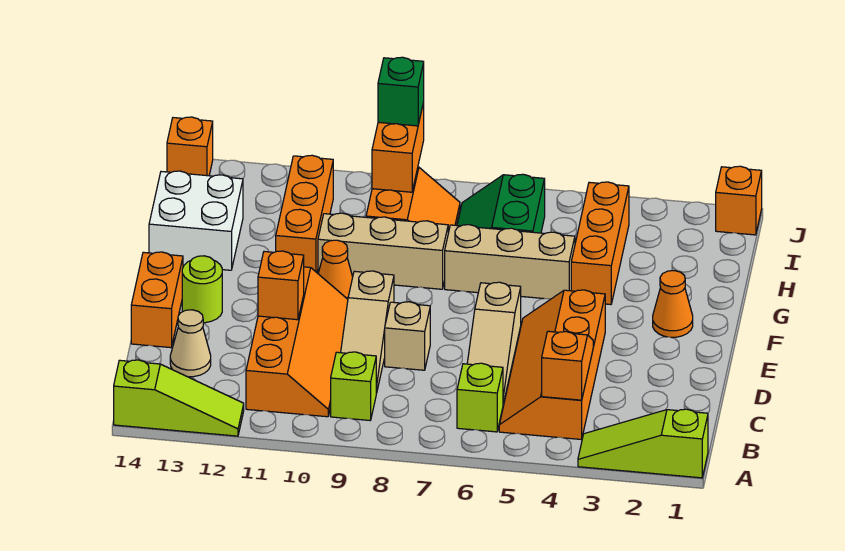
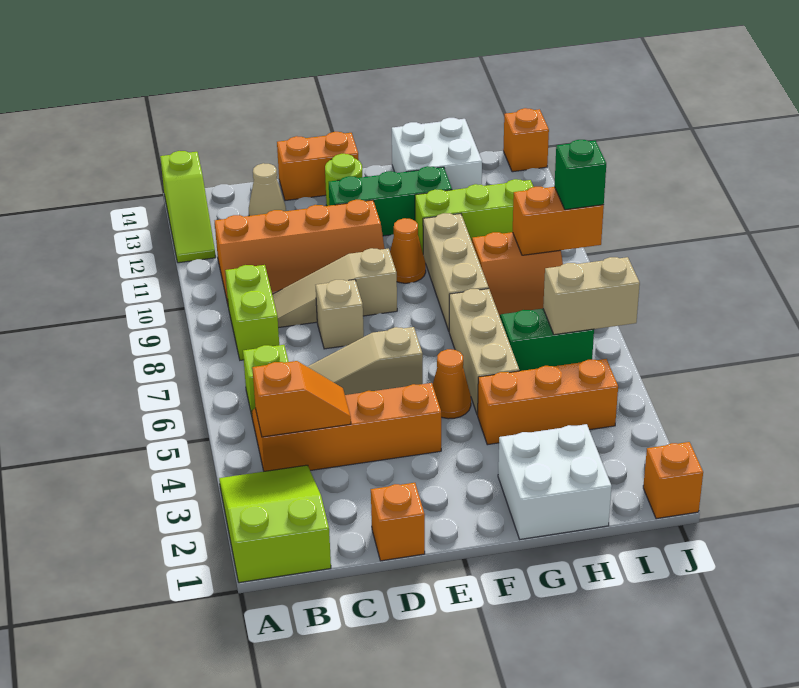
lime 1x3 slope [578,409,708,478] -> lime 2x3 slope [219,465,331,583]
lime 1x1 brick [331,352,376,420] -> lime 1x2 brick [225,265,279,360]
orange 1x1 brick [258,251,304,320] -> orange 1x1 brick moved to [371,483,425,561]
none -> green 1x3 brick [329,166,452,236]
orange 1x1 cone [653,271,693,337] -> orange 1x1 cone moved to [433,349,471,419]
none -> white 2x2 brick [498,424,612,539]
orange 1x3 brick [276,155,333,272] -> lime 1x3 brick [415,179,533,252]
none -> tan 1x2 brick [543,257,640,335]

